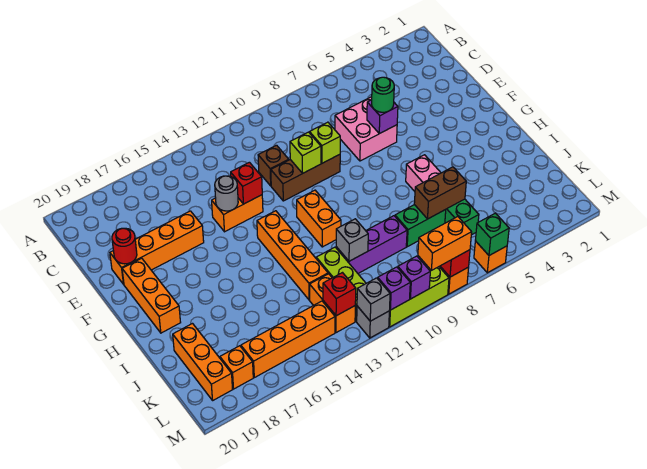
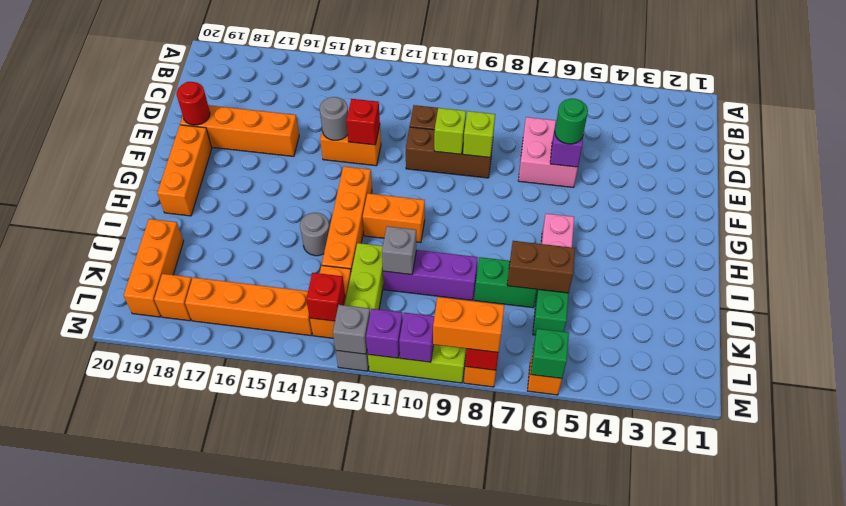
orange 1x2 brick [297,190,341,247] -> orange 1x2 brick turned to [363,193,425,243]
none -> grey 1x1 round brick [300,213,330,256]

